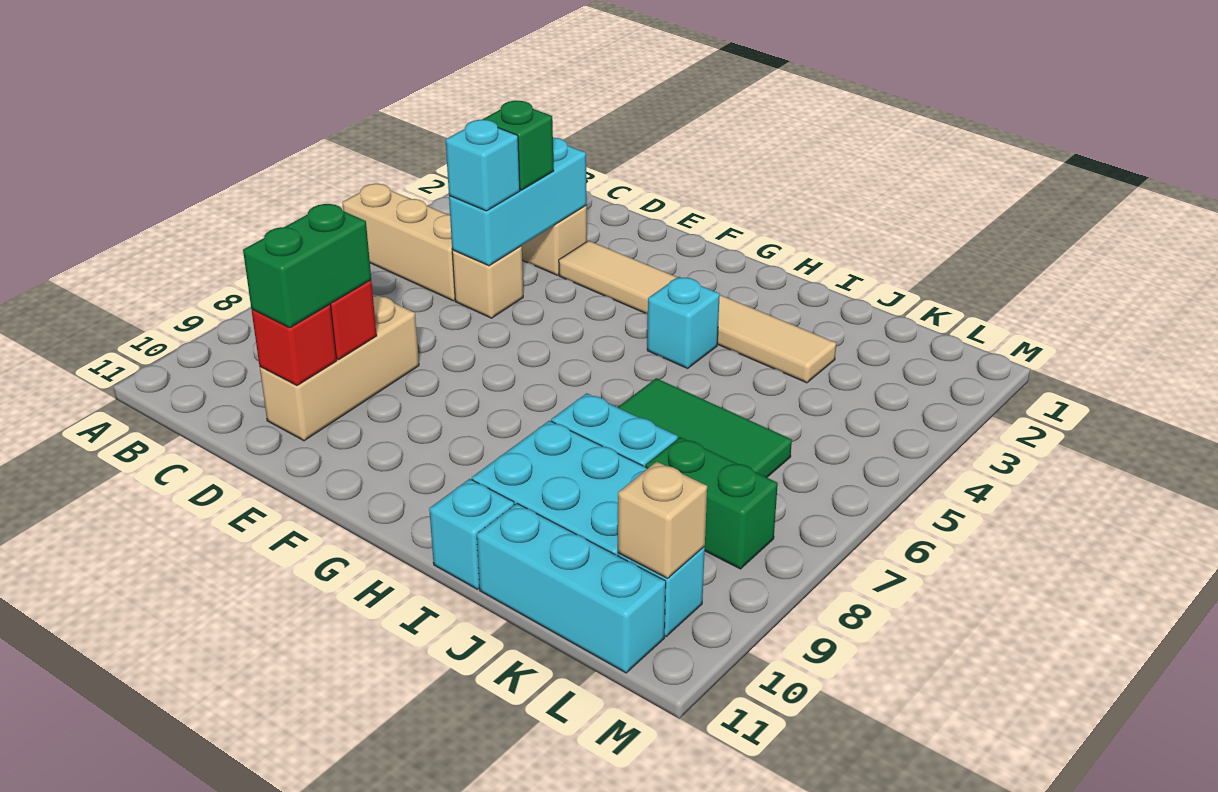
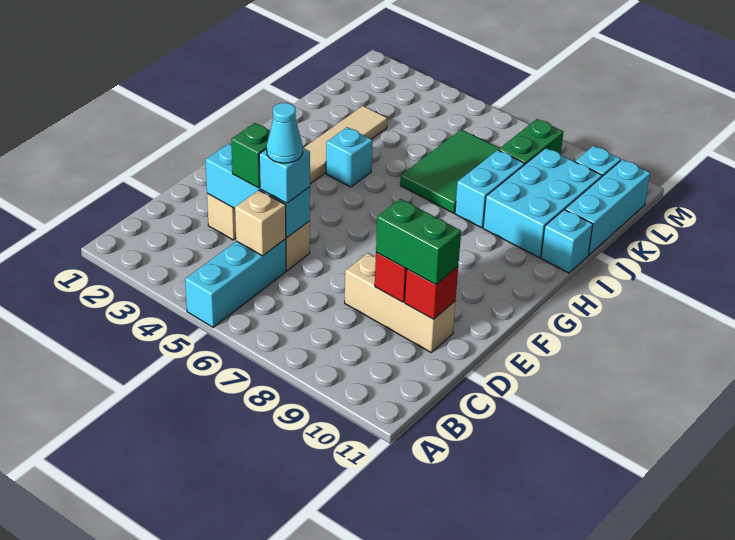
tan 1x3 brick [342,184,455,301] -> cyan 1x3 brick [185,239,286,327]
none -> cyan 1x1 cone [267,103,303,163]
tan 1x1 brick [618,462,707,578] -> tan 1x1 brick moved to [235,190,286,256]

